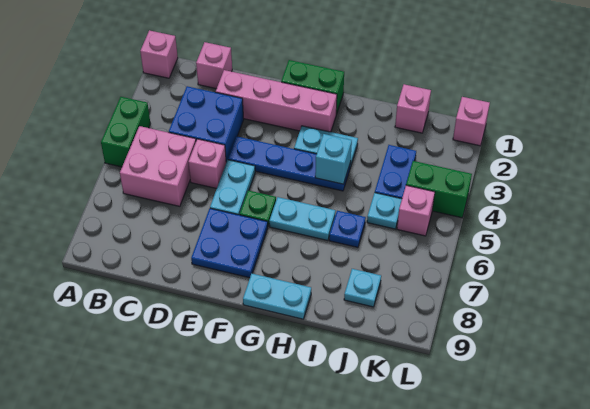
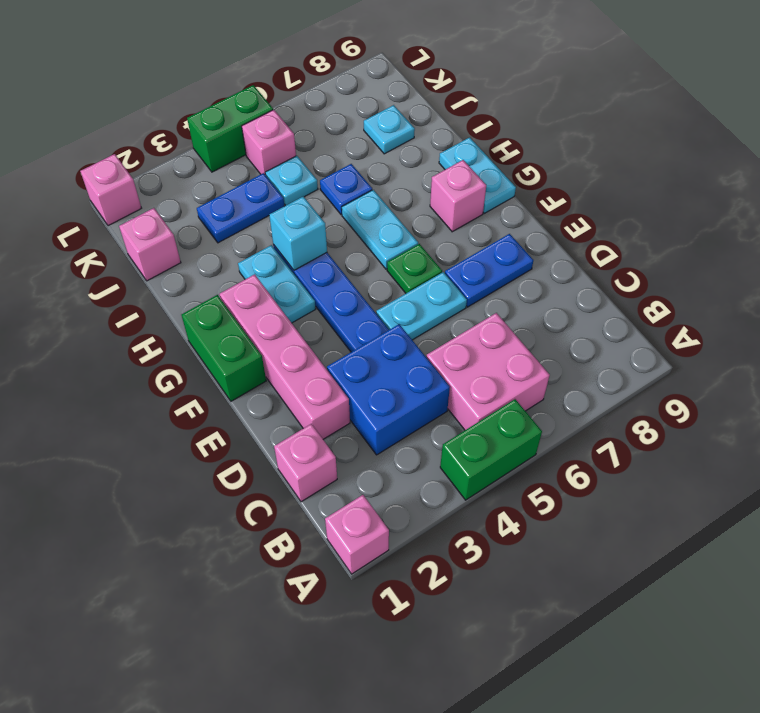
pink 1x1 brick [188,139,226,188] -> pink 1x1 brick moved to [430,160,486,232]
blue 2x2 plate [191,208,268,278] -> blue 1x2 plate [445,234,533,307]
green 1x2 brick [406,161,472,218] -> green 1x2 brick turned to [187,85,273,172]

